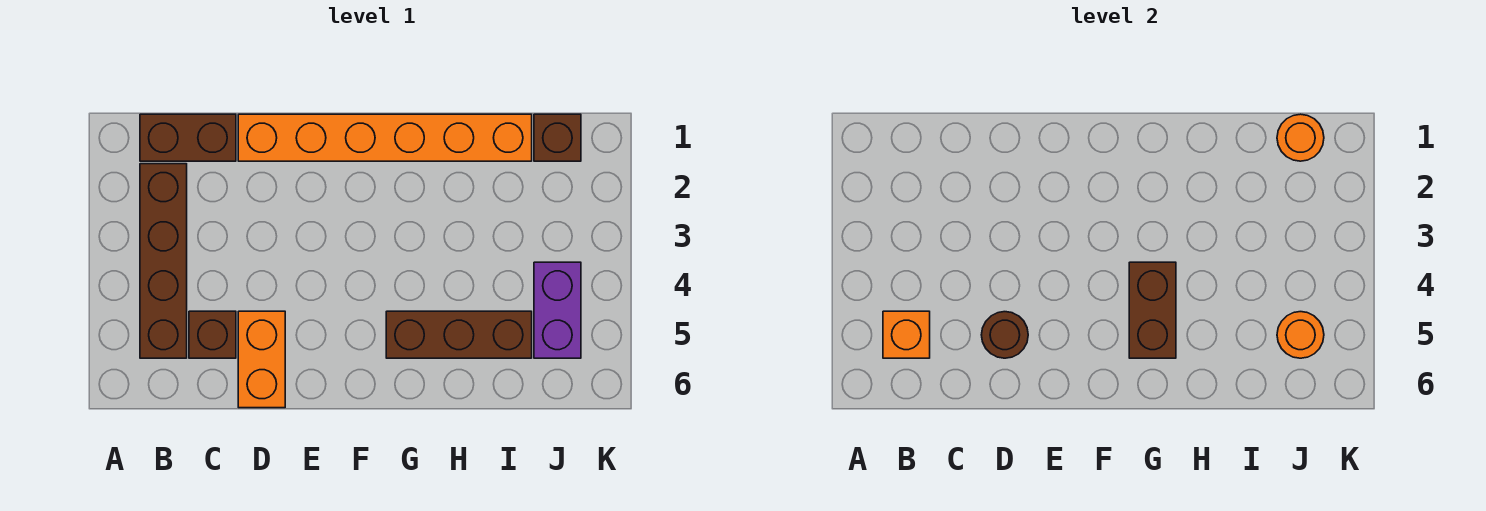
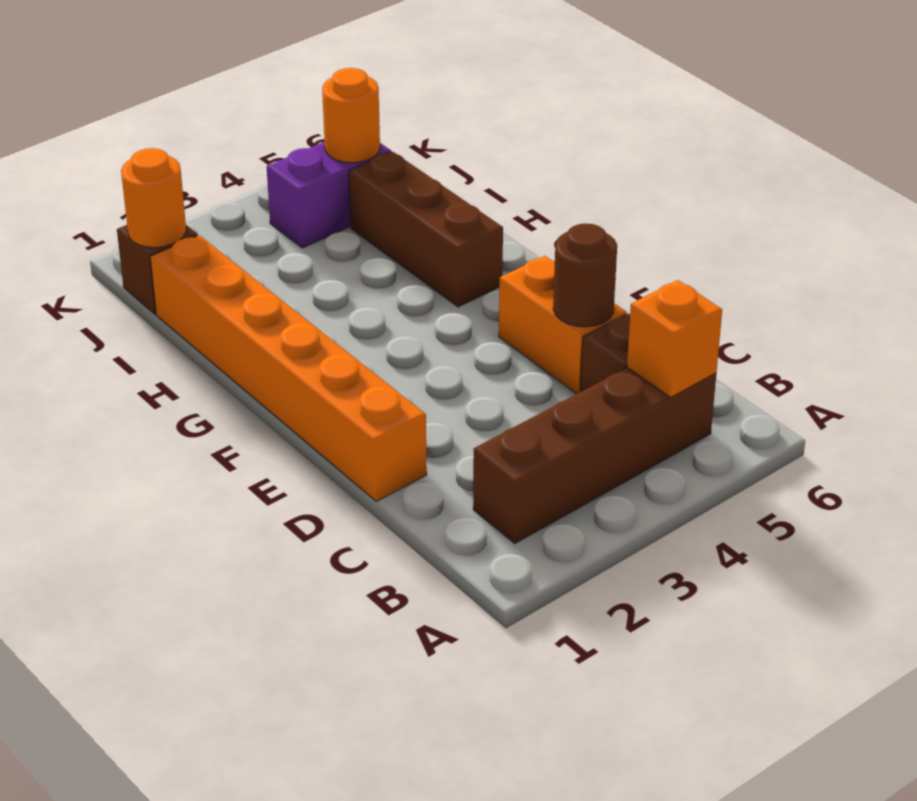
brown 1x2 brick [140,114,236,161] -> none
orange 1x2 brick [238,311,285,408] -> orange 1x2 brick turned to [499,256,627,394]
brown 1x2 brick [1129,262,1176,358] -> none

